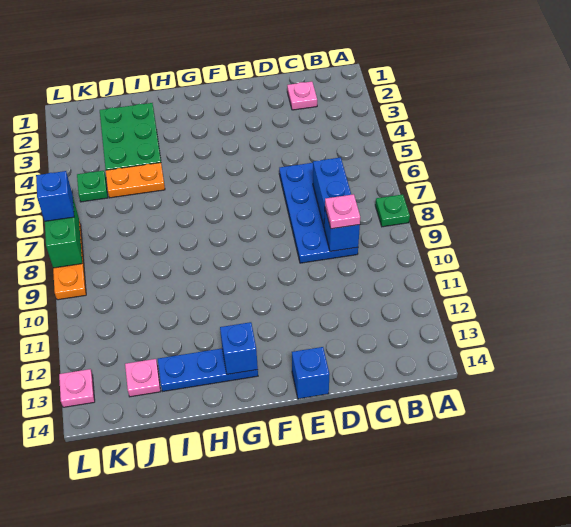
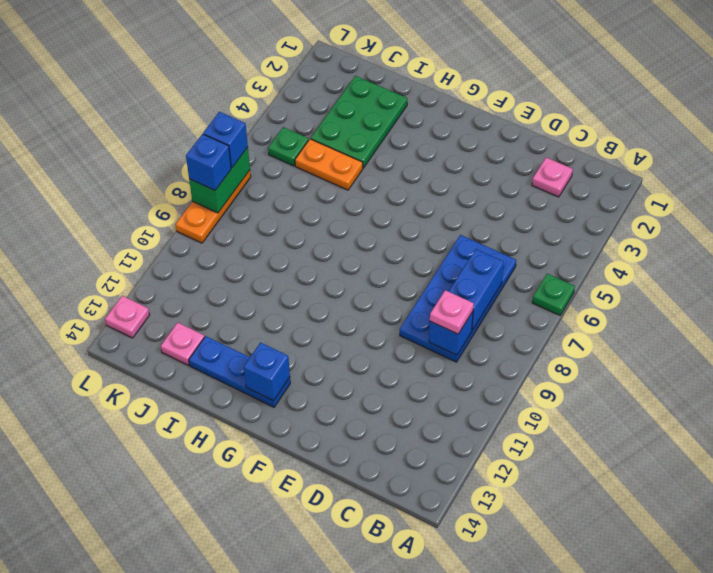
green 1x1 plate [375,194,410,227] -> green 1x1 plate moved to [532,274,575,315]
blue 1x1 brick [292,347,329,399] -> blue 1x1 brick moved to [186,134,231,190]

